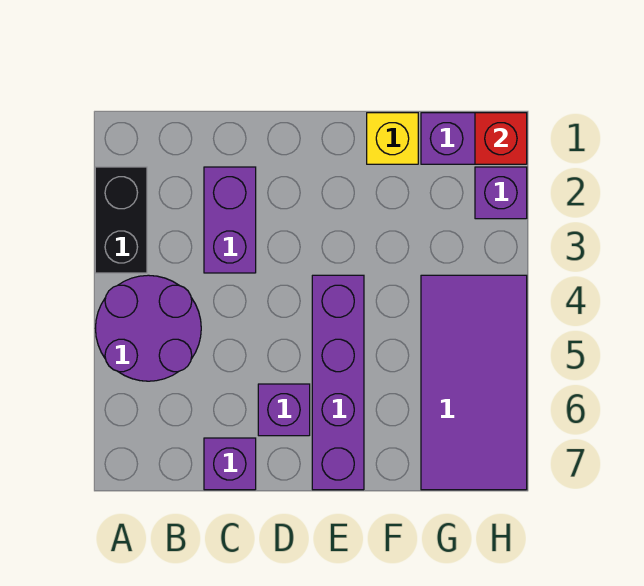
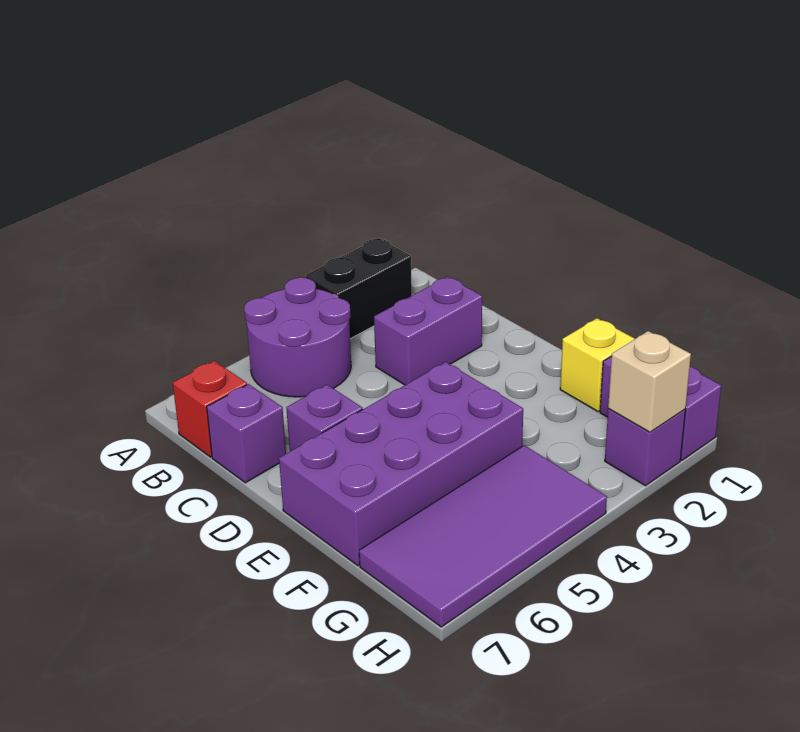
purple 1x4 brick [312,275,364,490] -> purple 2x4 brick [279,362,523,566]
red 1x1 brick [475,113,527,164] -> red 1x1 brick moved to [173,361,247,457]
none -> tan 1x1 brick [608,331,691,432]

